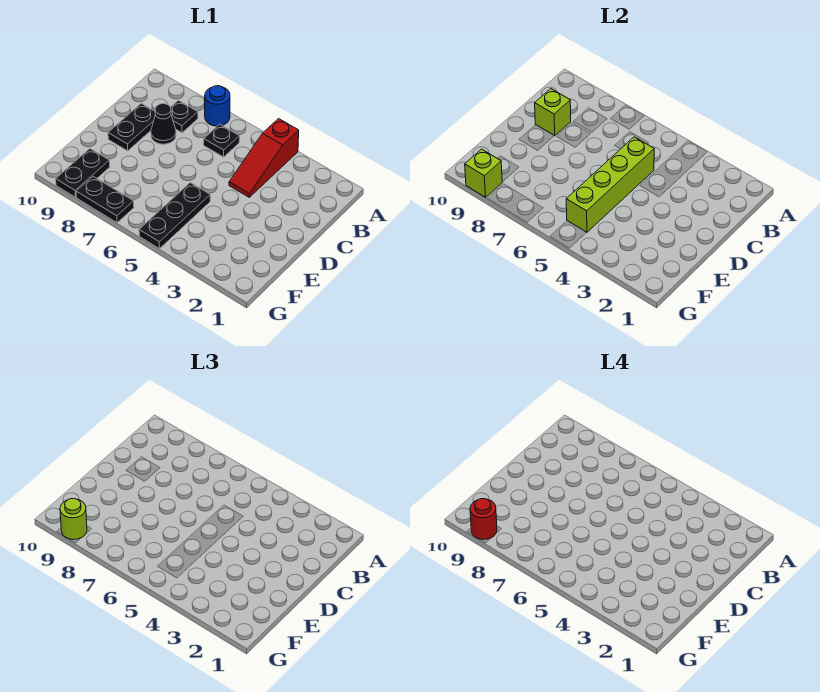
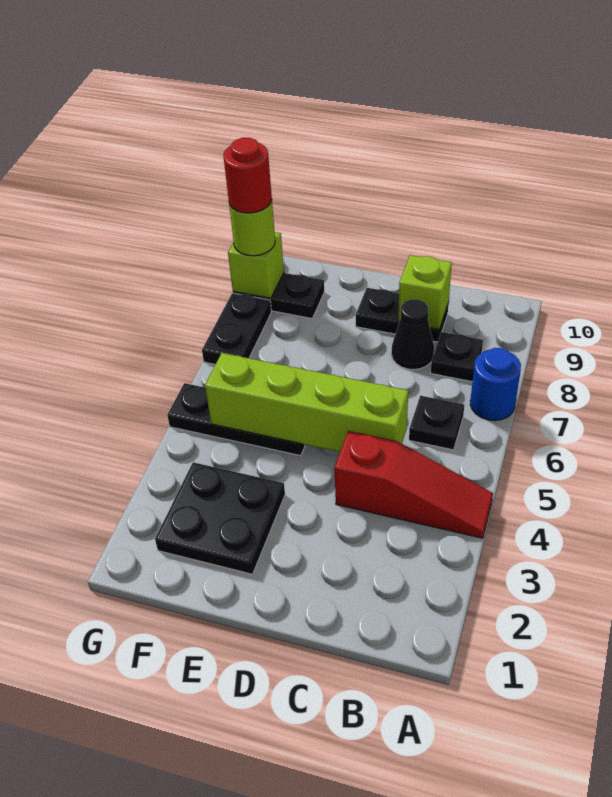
red 1x3 slope [229,119,299,197] -> red 1x3 slope turned to [334,431,493,538]
none -> black 2x2 plate [155,462,285,574]

